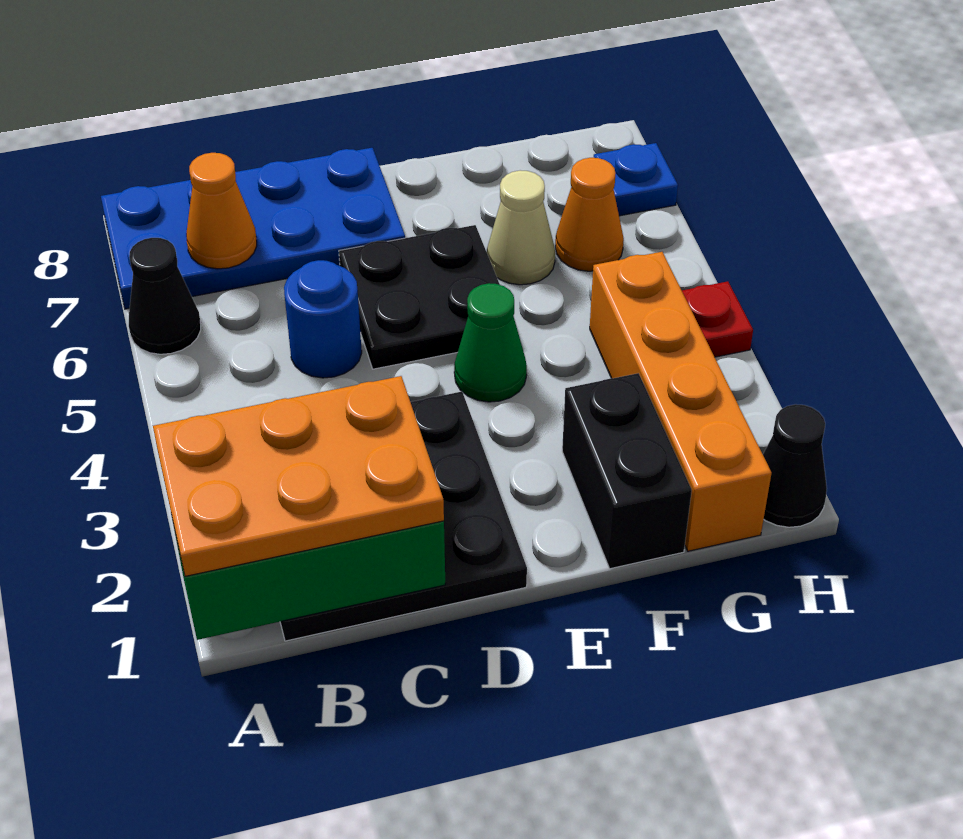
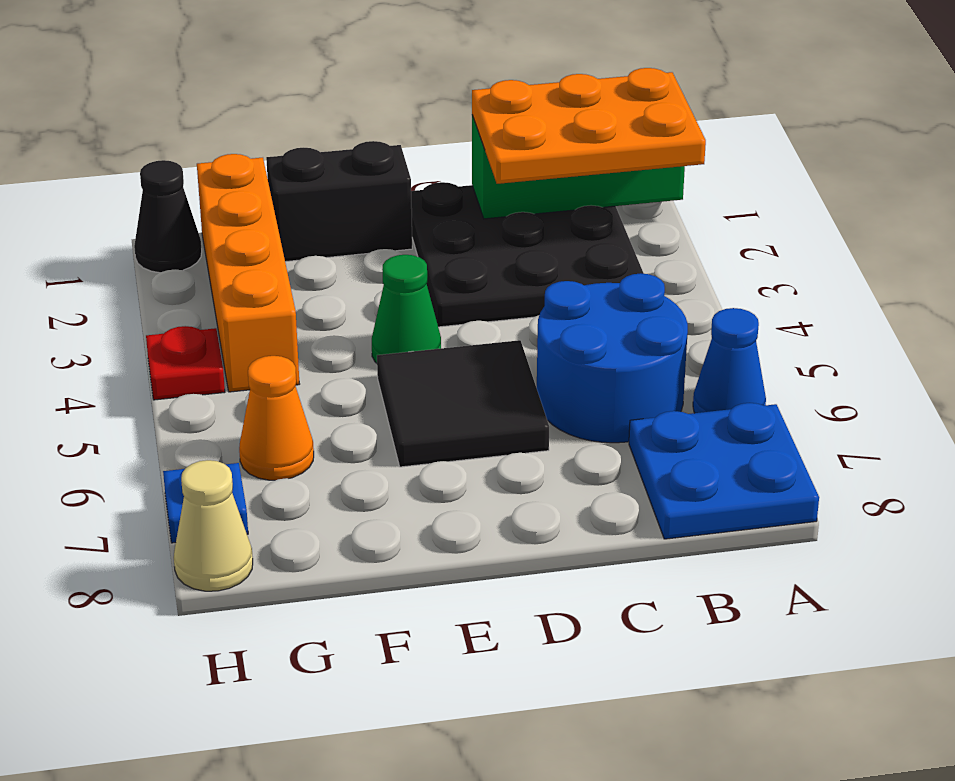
black 1x1 cone [129,238,201,354] -> blue 1x1 cone [693,308,766,413]
blue 2x4 plate [101,148,405,309] -> blue 2x2 plate [629,403,819,539]
orange 1x1 cone [186,153,257,269] -> none
blue 1x1 round brick [284,260,362,378] -> blue 2x2 round brick [537,273,688,443]
black 2x2 plate [339,225,500,369] -> black 2x2 tile [377,340,549,467]
black 1x2 brick [562,373,692,569] -> black 1x2 brick turned to [266,141,412,262]
tan 1x1 cone [487,170,555,285] -> tan 1x1 cone moved to [174,460,253,591]

